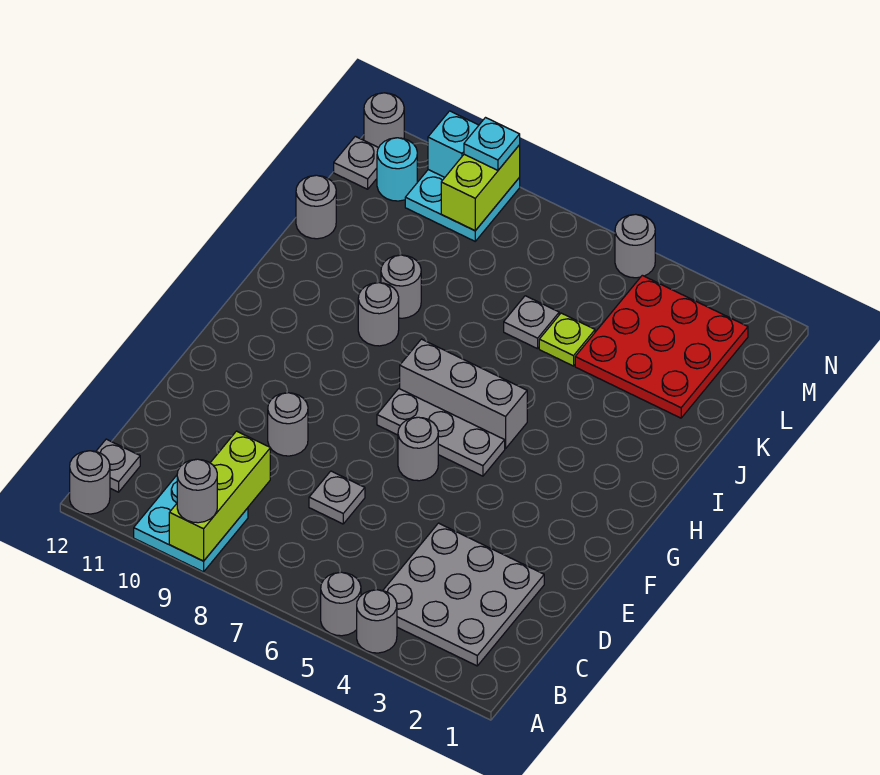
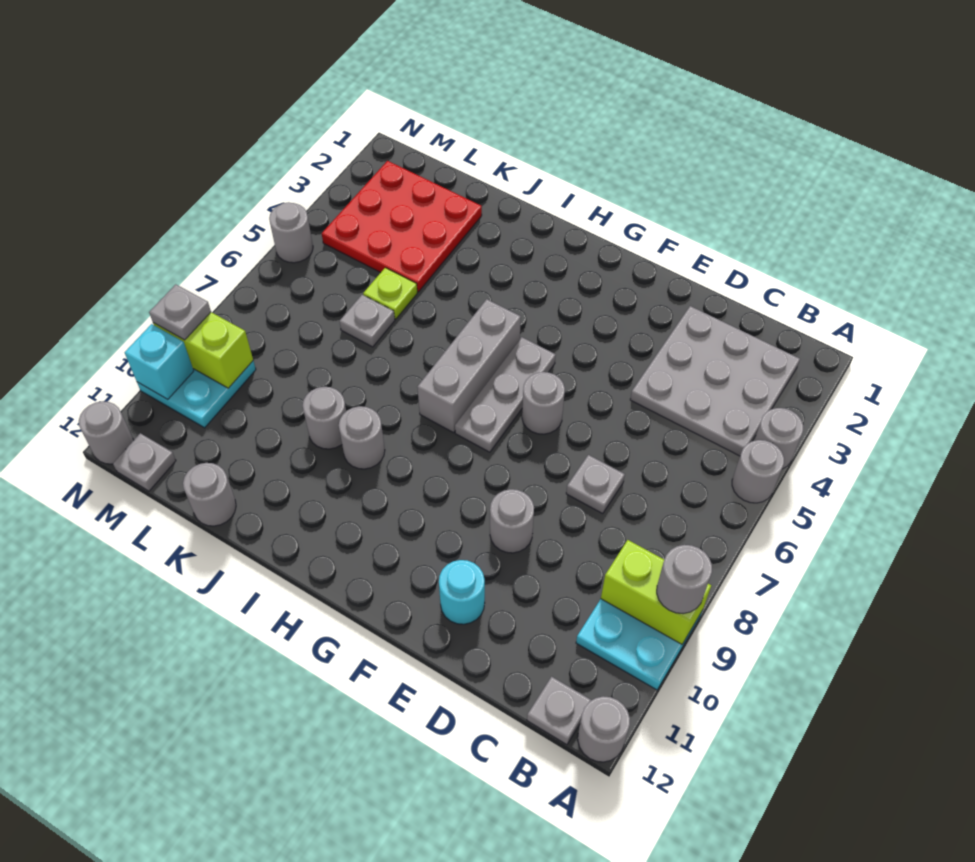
lime 1x3 brick [169,431,270,561] -> lime 1x2 brick [601,540,711,644]
cyan 1x1 round brick [377,138,417,201] -> cyan 1x1 round brick moved to [439,560,485,624]
cyan 1x1 plate [464,118,520,170] -> grey 1x1 plate [149,284,211,340]

